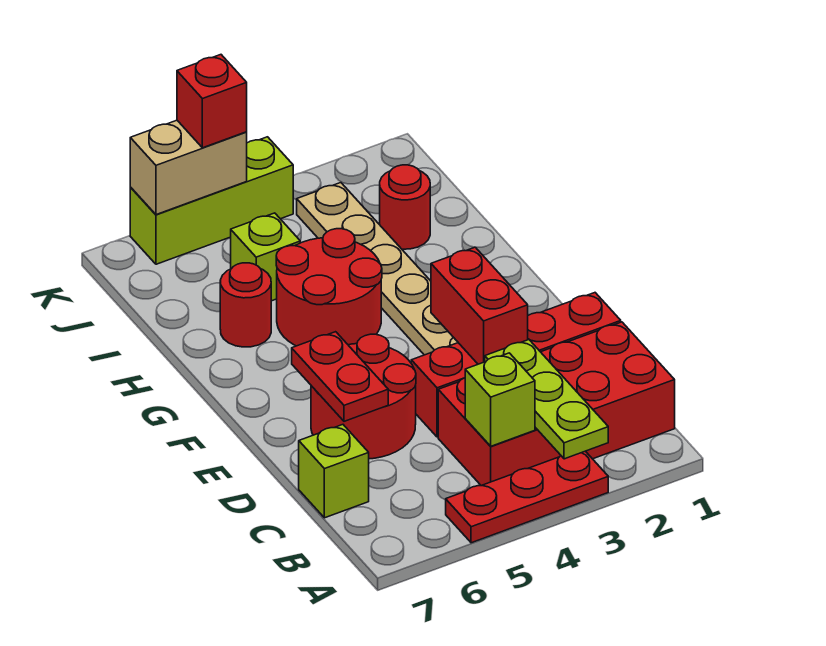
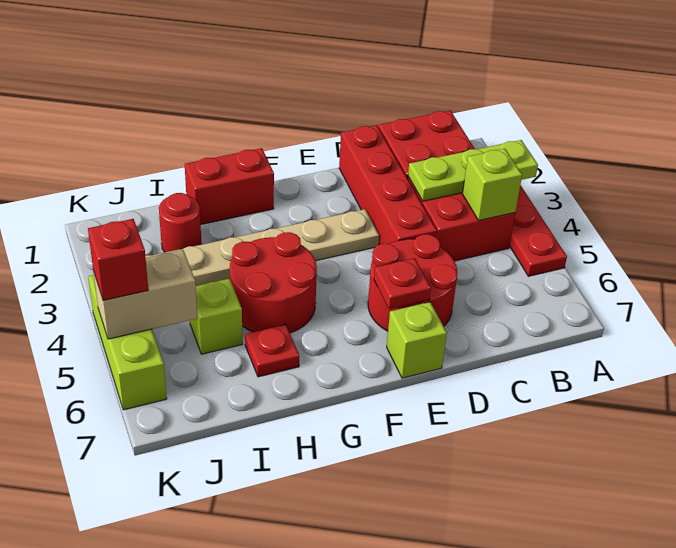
lime 1x1 brick [299,425,369,518] -> lime 1x1 brick moved to [387,302,447,378]
red 1x2 brick [431,247,528,364] -> red 1x2 brick moved to [185,148,274,224]
red 1x2 plate [292,332,388,421] -> red 1x1 plate [374,258,431,309]
red 1x1 round brick [220,263,271,347] -> red 1x1 plate [245,325,299,377]
tan 1x2 brick [130,120,247,215] -> tan 1x2 brick turned to [93,250,197,339]

